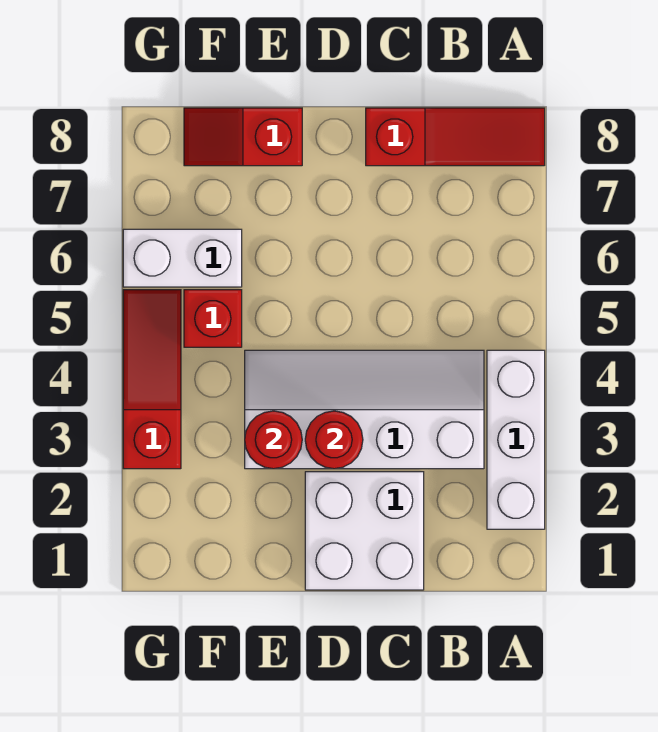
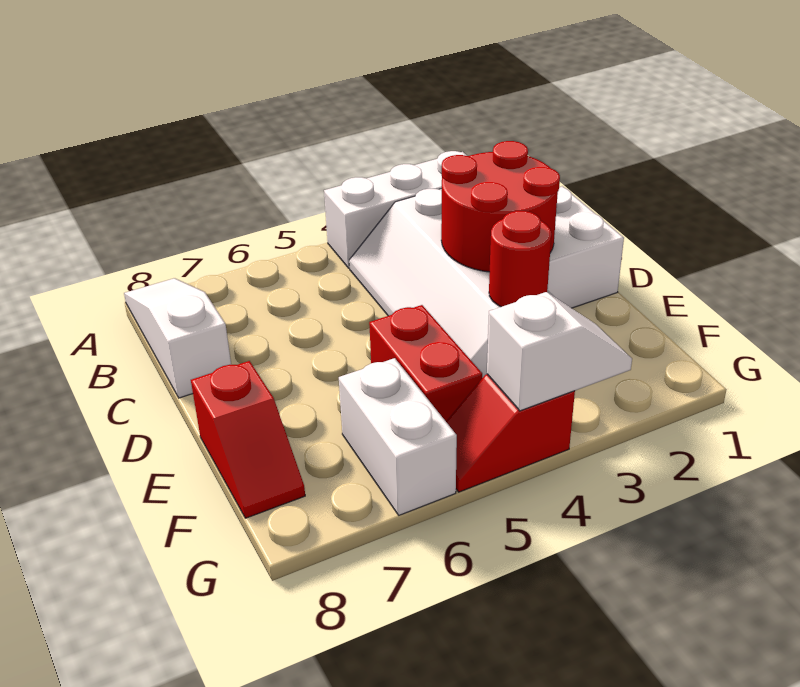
red 1x3 slope [366,108,545,166] -> white 1x3 slope [124,278,231,398]
red 1x1 round brick [305,411,363,469] -> red 2x2 round brick [441,141,560,272]
red 1x1 brick [184,290,242,347] -> red 1x2 brick [369,305,482,421]
red 1x3 slope [123,290,181,469] -> red 1x2 slope [446,374,575,492]
none -> white 1x2 slope [487,292,632,411]

